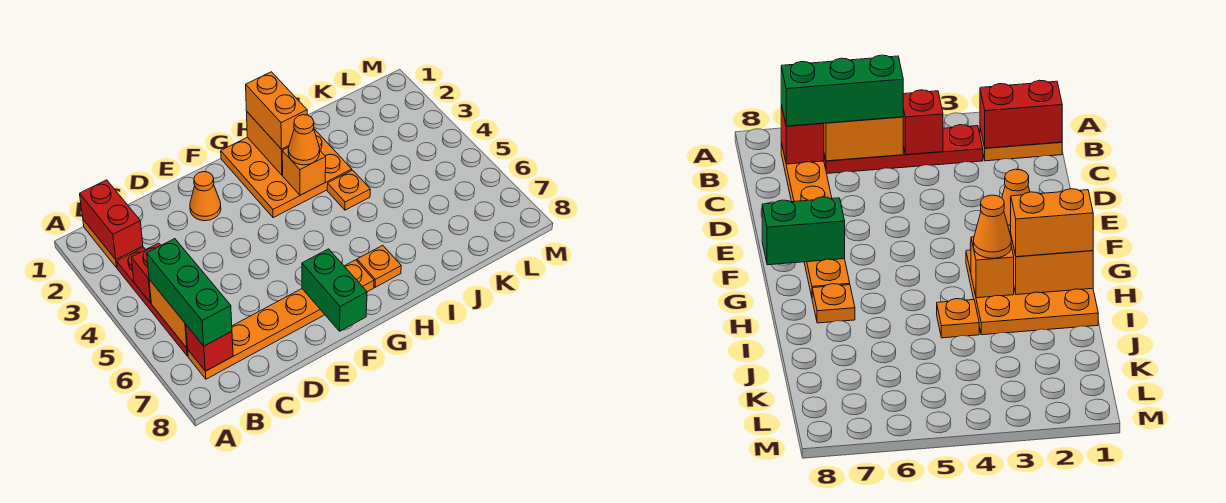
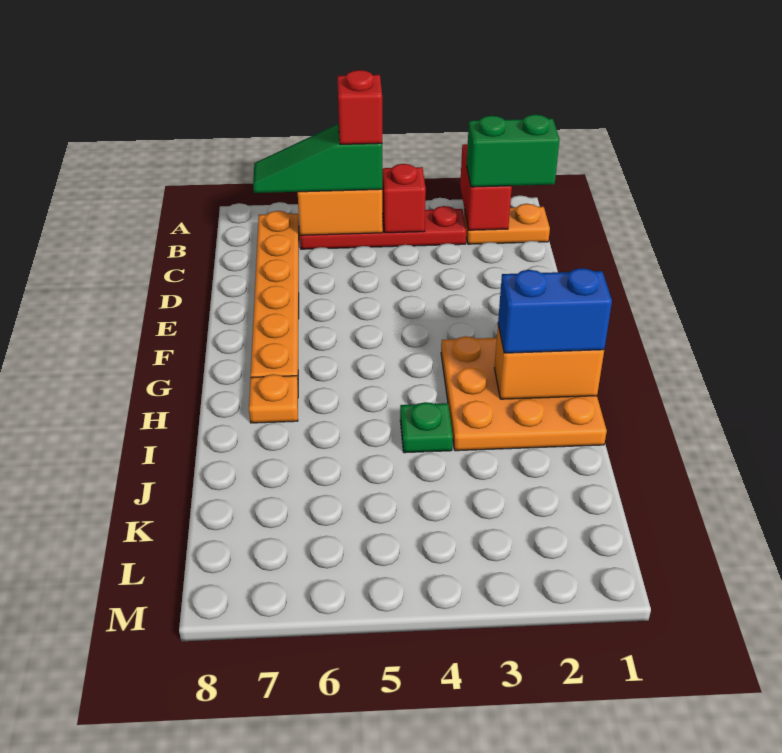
red 1x2 brick [80,180,143,260] -> red 1x2 brick turned to [460,144,512,230]
green 1x3 brick [147,239,232,346] -> green 1x3 slope [253,124,382,193]
red 1x1 brick [186,325,233,371] -> red 1x1 brick moved to [337,70,382,144]
orange 1x1 cone [190,172,221,221] -> none
green 1x2 brick [302,249,367,331] -> green 1x2 brick moved to [467,114,560,187]
orange 1x2 brick [246,72,307,149] -> blue 1x2 brick [498,268,612,353]
orange 1x1 brick [282,147,326,195] -> none
orange 1x1 cone [288,115,320,165] -> none
orange 1x1 plate [327,170,370,210] -> green 1x1 plate [400,402,453,453]

